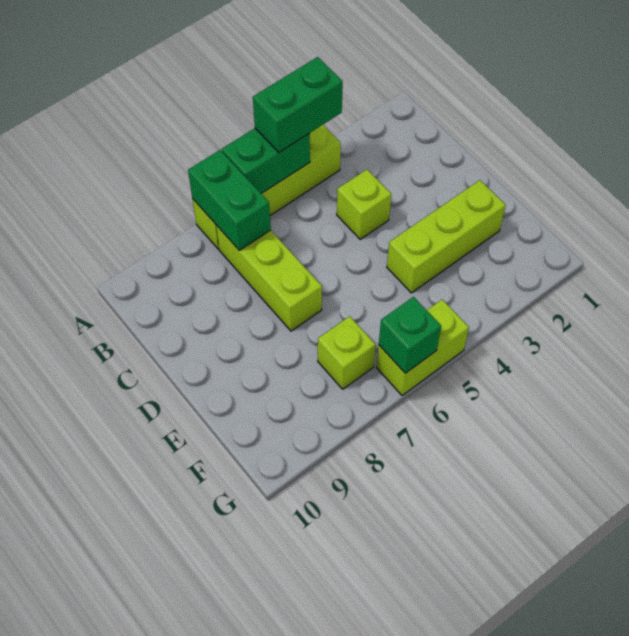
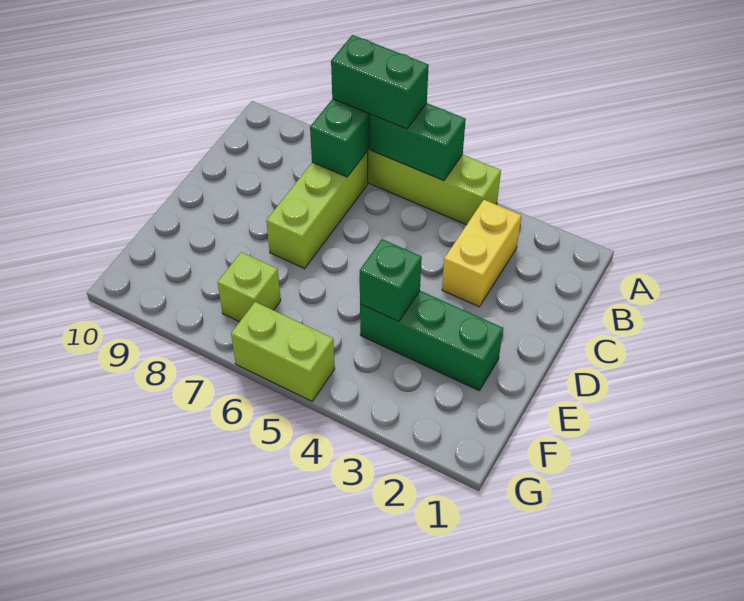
green 1x2 brick [253,57,343,152] -> green 1x2 brick moved to [331,35,429,129]
none -> yellow 1x2 brick [442,200,521,307]
lime 1x1 brick [337,170,391,239] -> none
lime 1x3 brick [387,180,506,293] -> green 1x3 brick [360,291,503,390]
green 1x1 brick [379,297,441,373] -> green 1x1 brick moved to [360,239,422,322]

